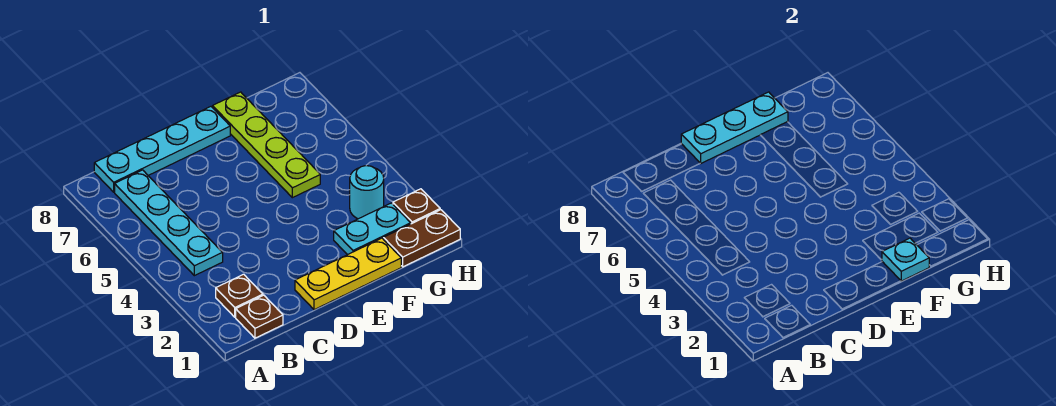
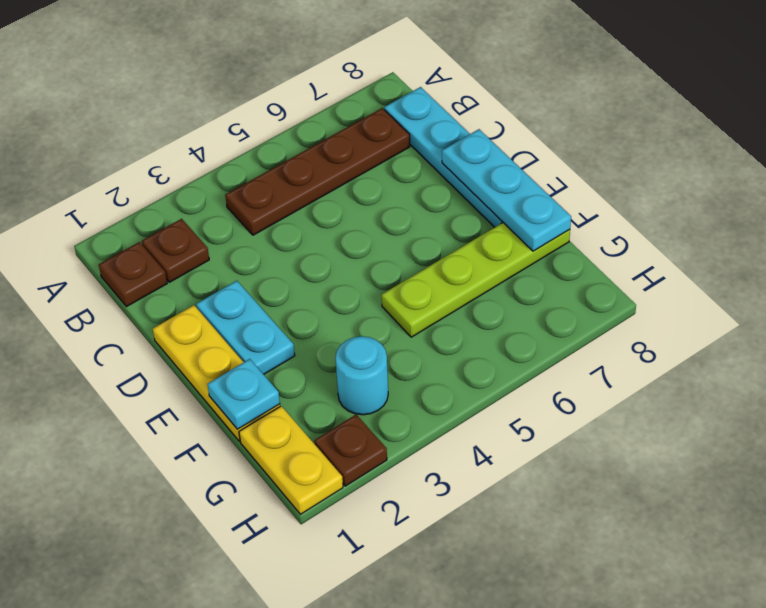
cyan 1x4 plate [115,170,223,276] -> brown 1x4 plate [225,108,410,235]
cyan 1x2 plate [334,203,411,255] -> cyan 1x2 plate moved to [196,281,295,374]
brown 1x2 plate [383,210,460,267] -> yellow 1x2 plate [239,406,343,514]

